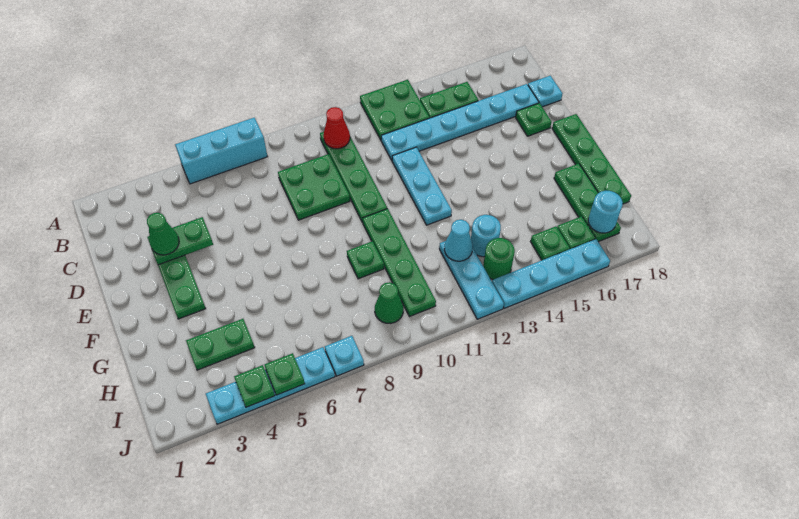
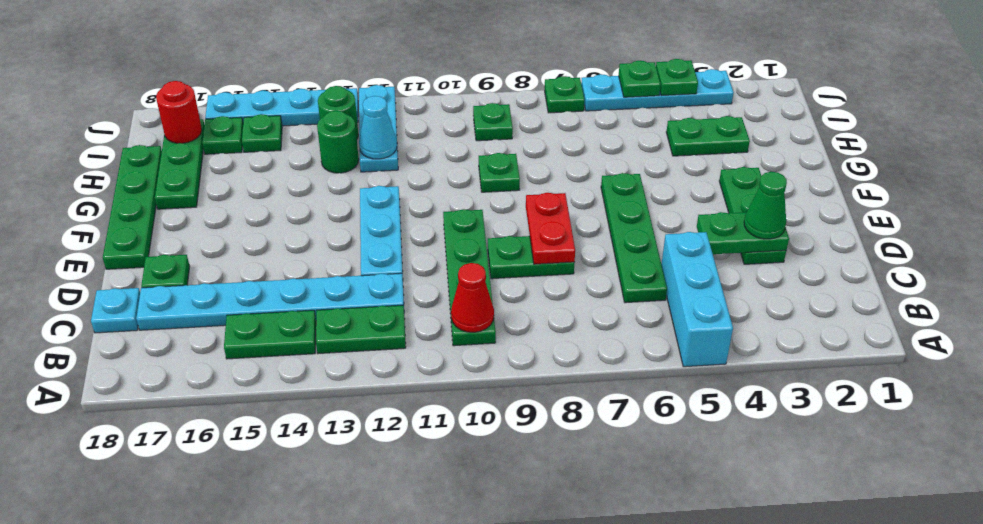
cyan 1x3 brick [175,118,268,184] -> cyan 1x3 brick turned to [661,232,733,367]
green 2x2 plate [360,80,430,140] -> green 1x2 plate [316,305,406,354]
green 2x2 plate [278,154,350,220] -> green 1x2 plate [488,236,575,279]
none -> red 1x2 plate [526,193,575,264]
green 1x4 plate [363,209,436,317] -> green 1x4 plate moved to [601,173,667,303]
cyan 1x1 round brick [471,215,501,257] -> green 1x1 round brick [317,111,359,173]
green 1x1 cone [375,282,403,323] -> green 1x1 plate [473,103,513,141]
cyan 1x1 round brick [588,191,623,233] -> red 1x1 round brick [156,81,202,143]
cyan 1x1 plate [325,336,364,376] -> green 1x1 plate [545,76,584,113]

